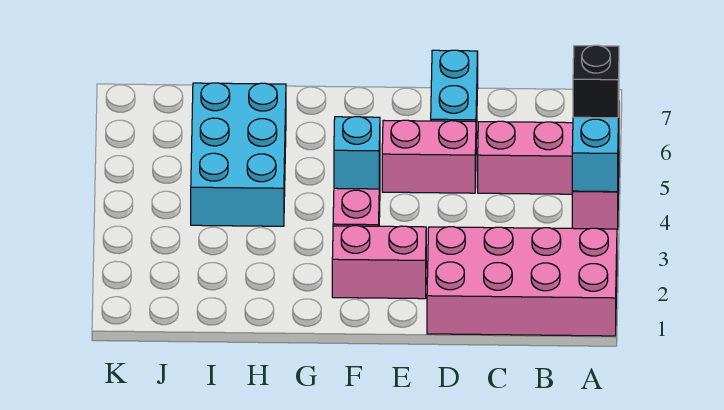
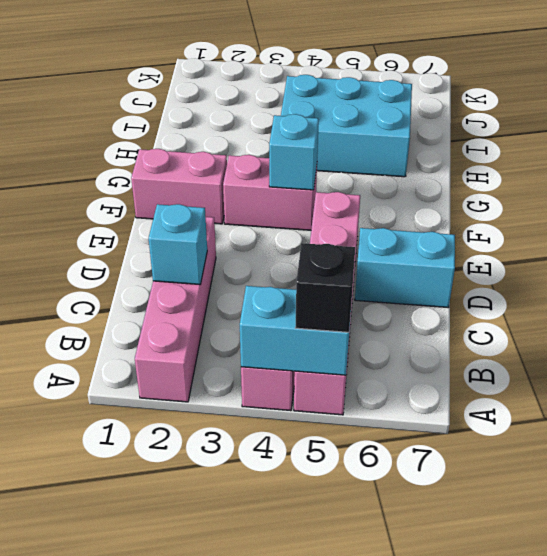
pink 2x4 brick [427,227,617,336] -> pink 1x4 brick [135,217,216,402]
none -> cyan 1x1 brick [149,204,207,285]
pink 1x2 brick [332,226,426,299] -> pink 1x2 brick turned to [131,149,227,224]

